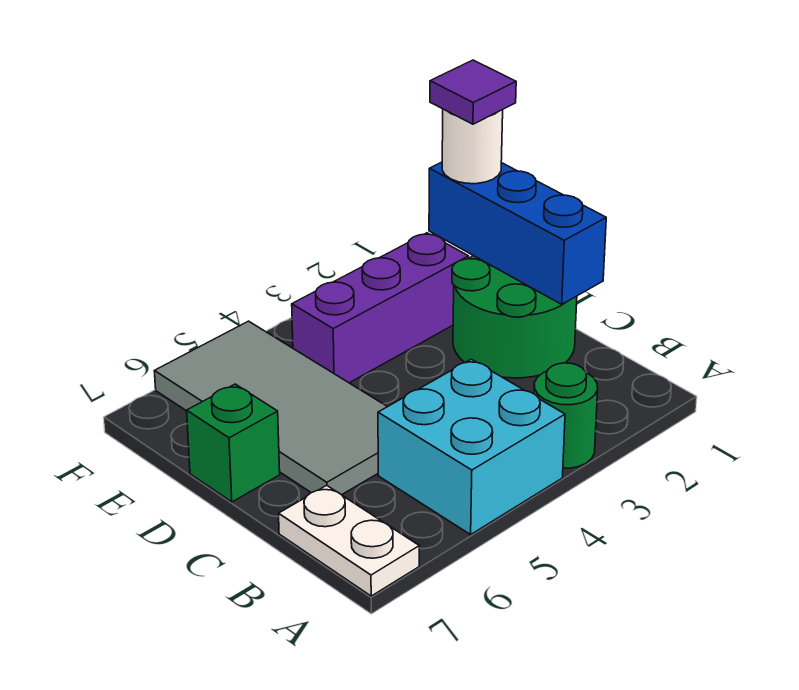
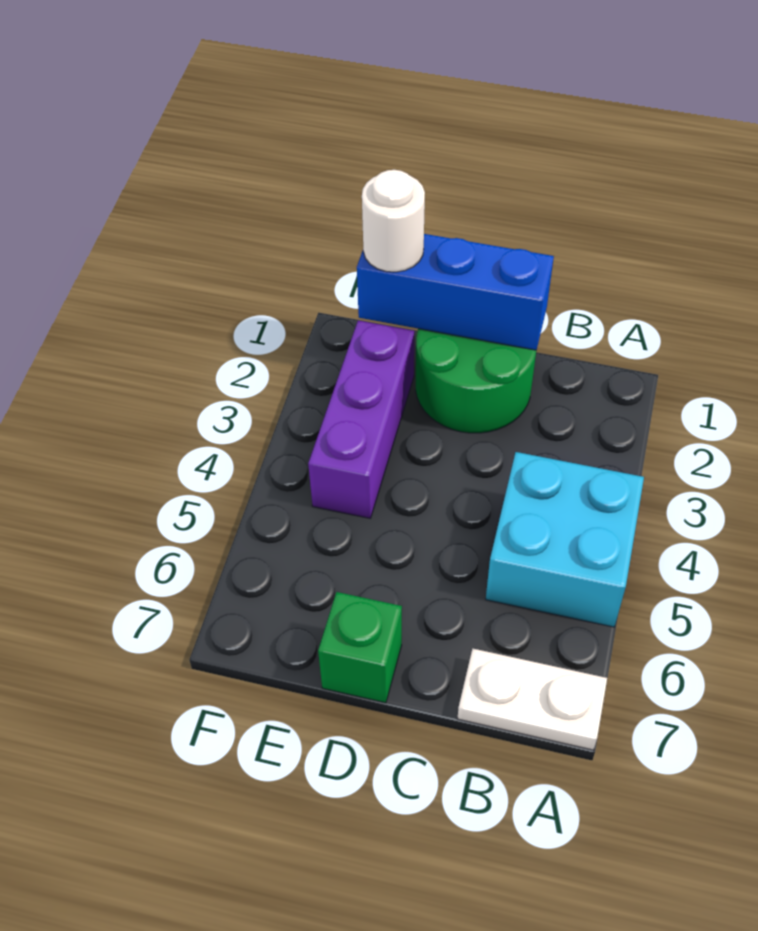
green 1x1 round brick [534,363,598,468] -> none
grey 2x4 tile [154,321,387,495] -> none
purple 1x1 tile [430,60,516,124] -> none

